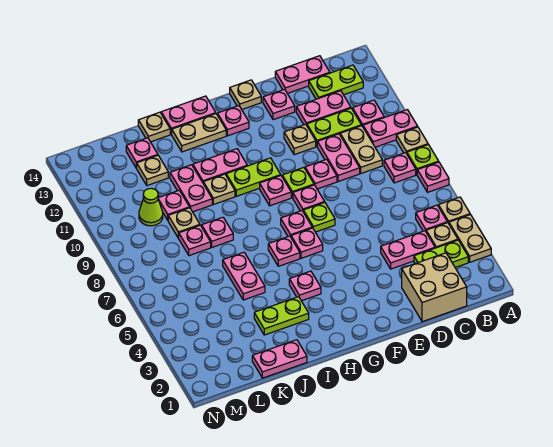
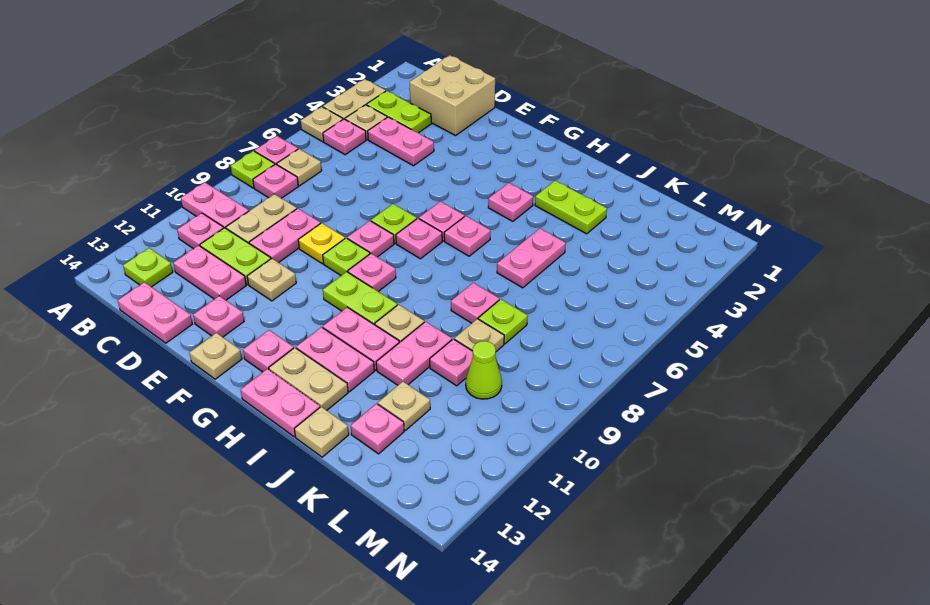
tan 1x1 plate [396,127,428,154] -> tan 1x1 plate moved to [277,149,322,186]
lime 1x2 plate [309,65,363,99] -> lime 1x1 plate [123,248,173,287]
pink 1x1 plate [305,159,337,189] -> yellow 1x1 plate [298,223,345,264]
pink 1x2 plate [252,340,307,378] -> pink 1x2 plate moved to [296,327,374,392]
pink 1x1 plate [179,225,211,256] -> lime 1x1 plate [478,299,528,344]

